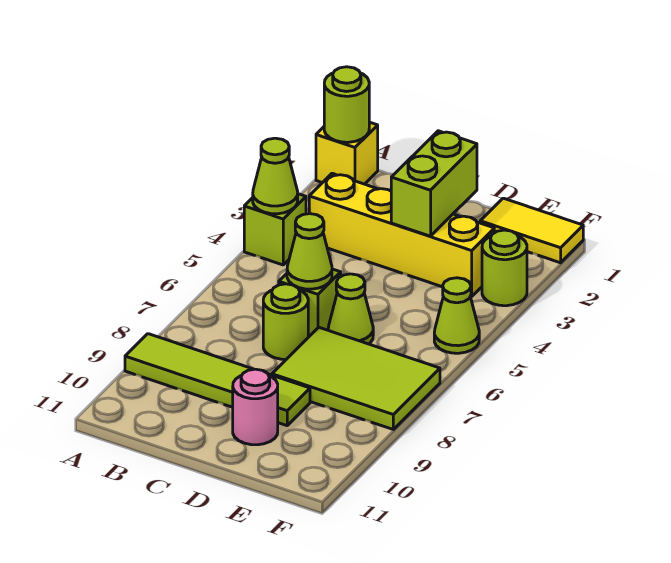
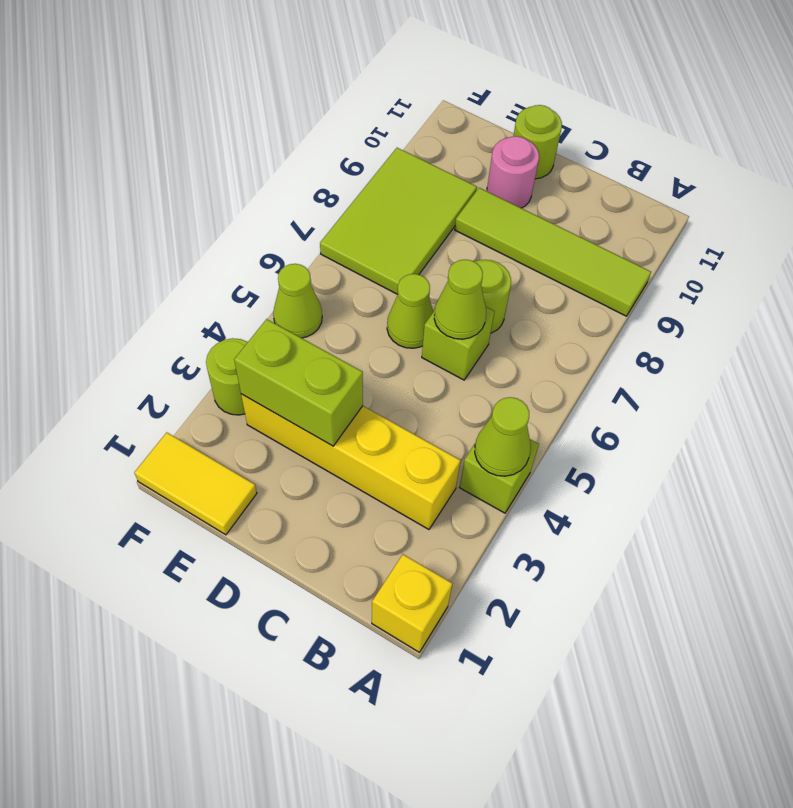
lime 1x1 round brick [324,67,369,142] -> lime 1x1 round brick moved to [513,105,562,179]
lime 1x2 brick [391,131,477,236] -> lime 1x2 brick turned to [234,319,363,446]
lime 2x3 tile [272,327,440,429] -> lime 2x3 tile turned to [320,148,477,294]

